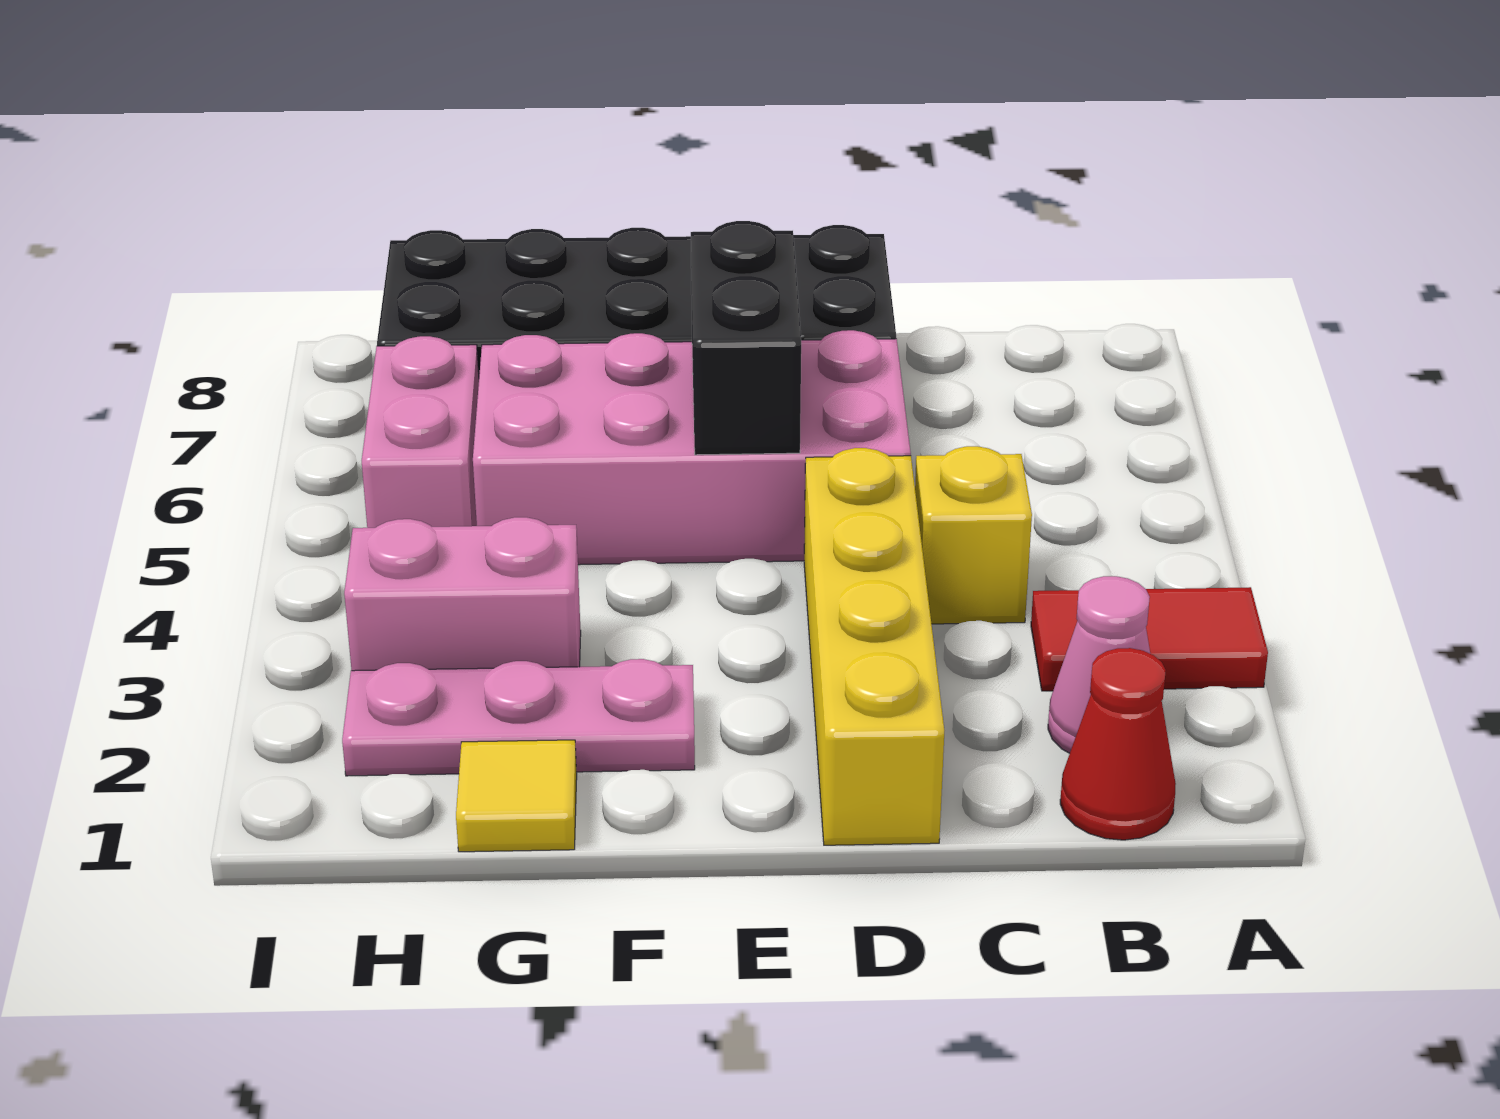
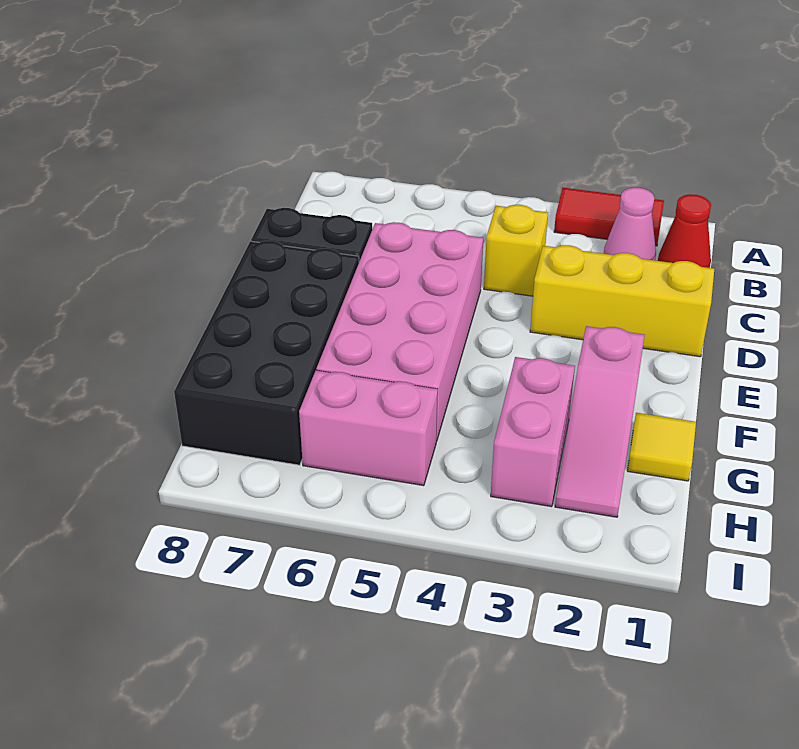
red 1x2 tile [1031,587,1268,691] -> red 1x2 tile turned to [554,188,664,246]
yellow 1x4 brick [804,448,944,845] -> yellow 1x3 brick [530,245,714,357]
black 1x2 brick [691,221,801,455] -> none
pink 1x3 plate [342,659,695,776] -> pink 1x3 slope [555,326,645,517]

